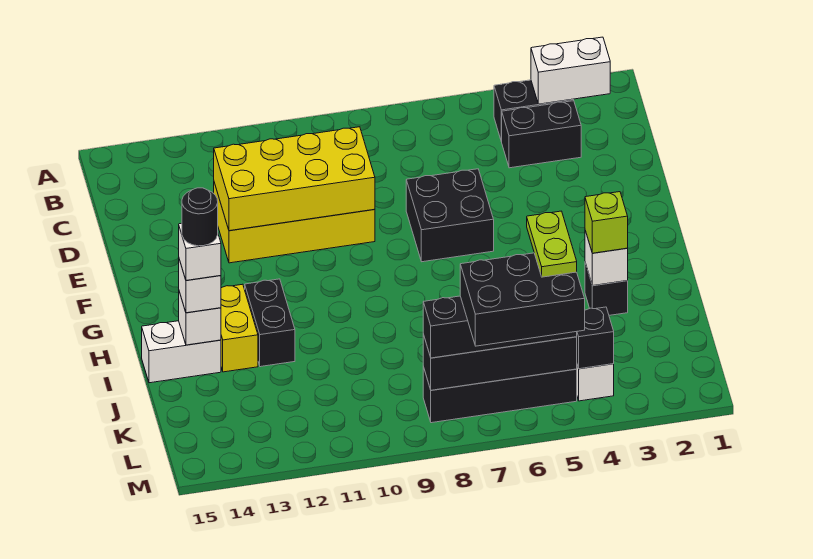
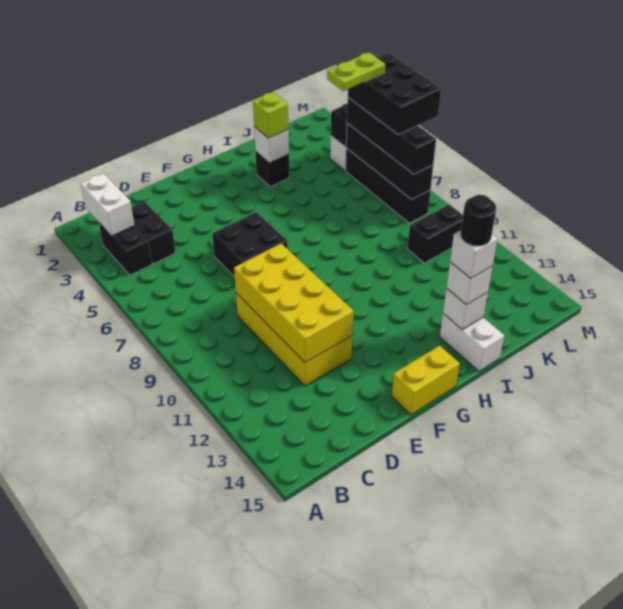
black 1x2 brick [245,279,295,367] -> black 1x2 brick moved to [408,205,463,263]
yellow 1x2 brick [221,284,258,372] -> yellow 1x2 brick moved to [392,346,460,415]

